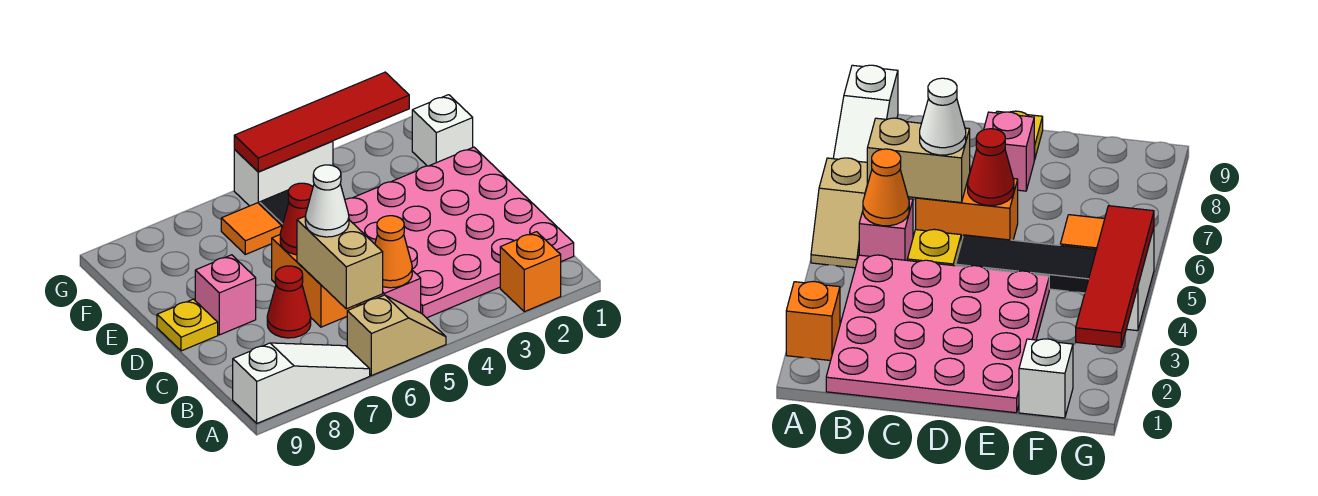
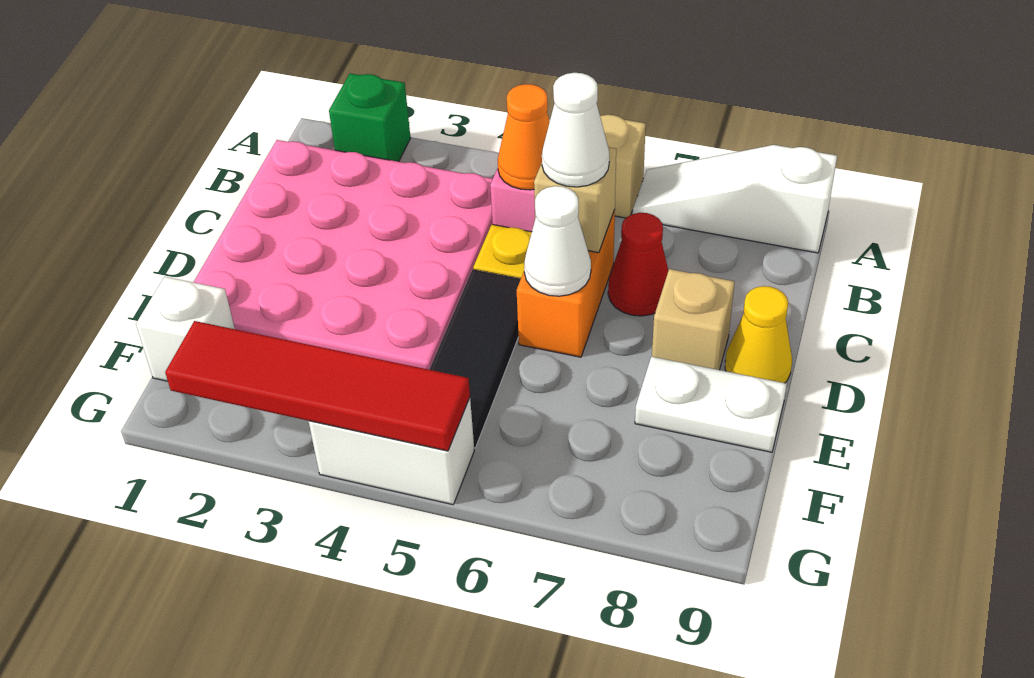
orange 1x1 brick [500,232,561,312] -> green 1x1 brick [329,74,410,162]
tan 1x2 brick [297,217,383,309] -> tan 1x1 brick [534,147,616,253]
red 1x1 cone [280,183,313,255] -> white 1x1 cone [524,186,591,296]
pink 1x1 brick [195,255,256,335] -> tan 1x1 brick [652,269,735,370]
yellow 1x1 plate [157,299,218,351] -> yellow 1x1 cone [725,286,792,383]
none -> white 1x2 plate [635,357,787,452]
orange 1x1 tile [221,203,282,254] -> none

